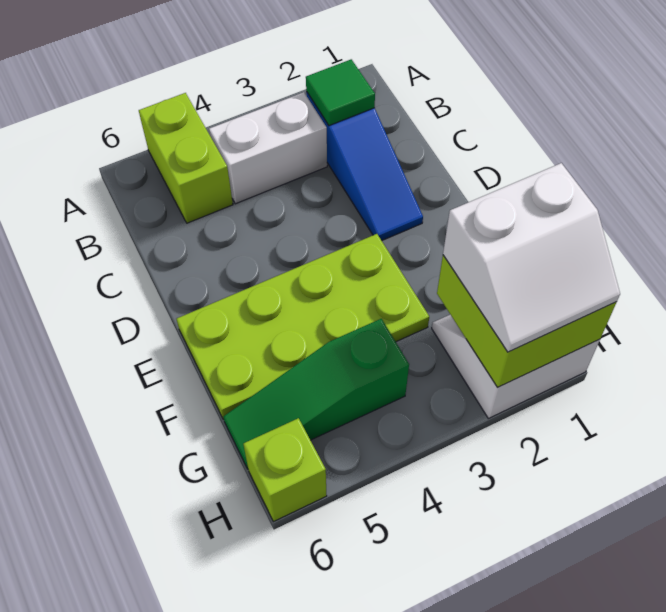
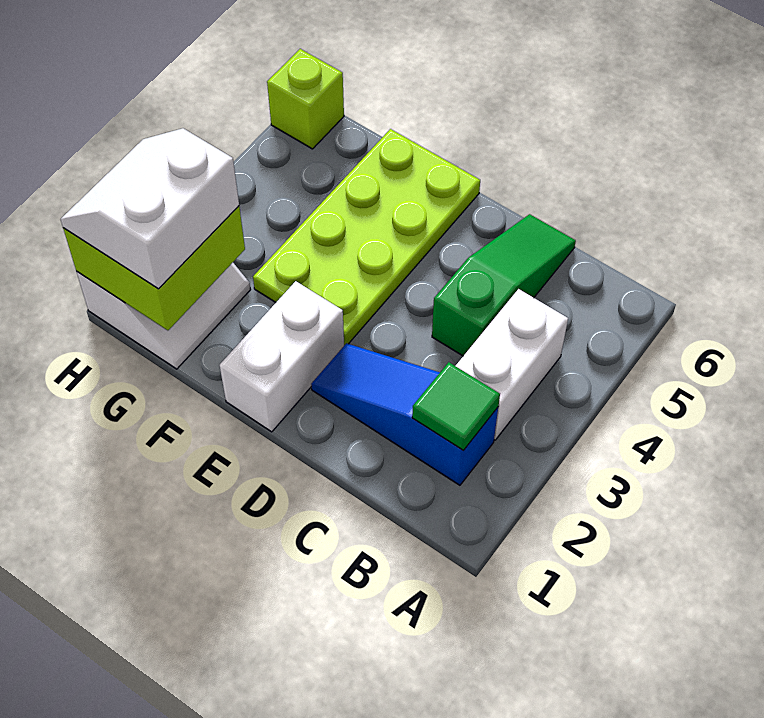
lime 1x2 brick [139,93,233,223] -> none
none -> white 1x2 brick [220,281,344,432]
green 1x3 slope [223,319,409,469] -> green 1x3 slope moved to [432,214,576,356]

